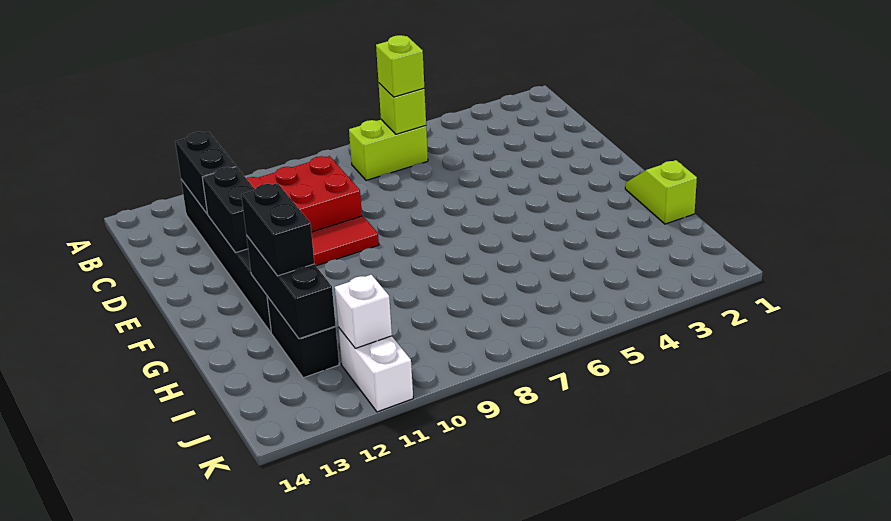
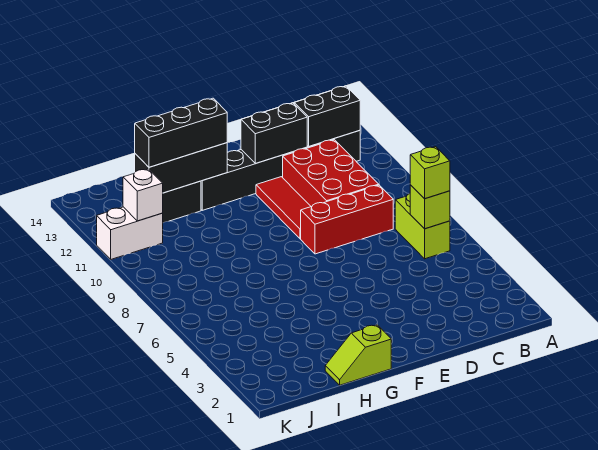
none -> red 1x3 brick [301,185,393,254]
lime 1x2 slope [625,160,697,224] -> lime 1x2 slope turned to [325,325,391,385]
black 1x2 brick [241,183,314,276] -> black 1x3 brick [135,98,227,167]

